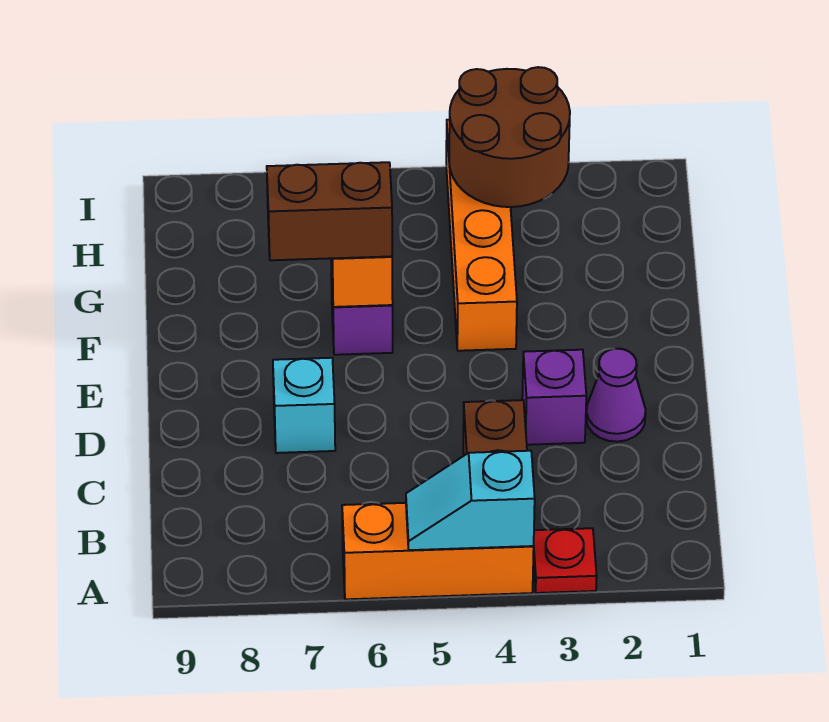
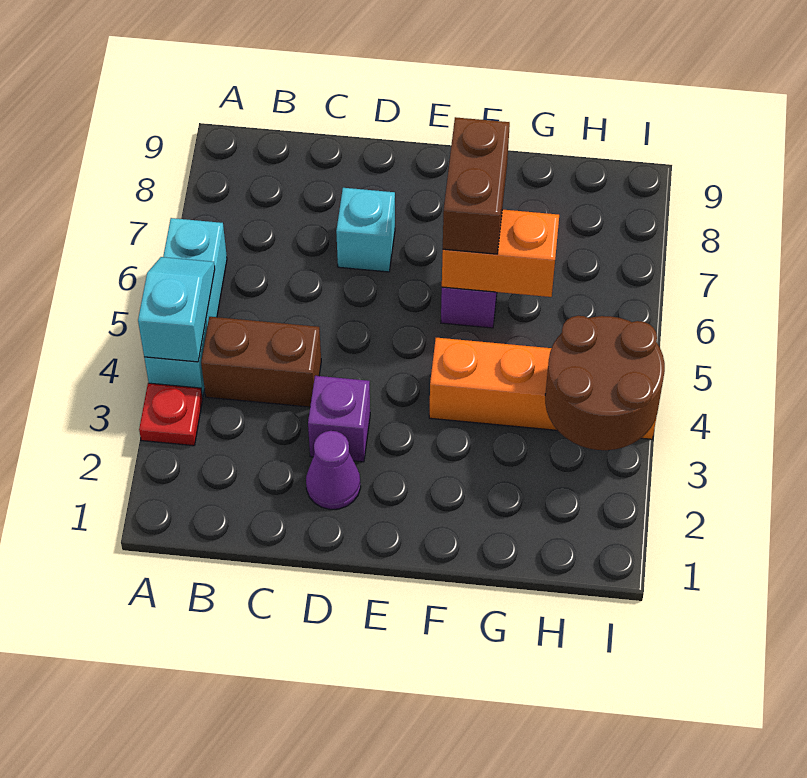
orange 1x3 brick [342,503,534,599] -> cyan 1x3 brick [144,218,227,397]

